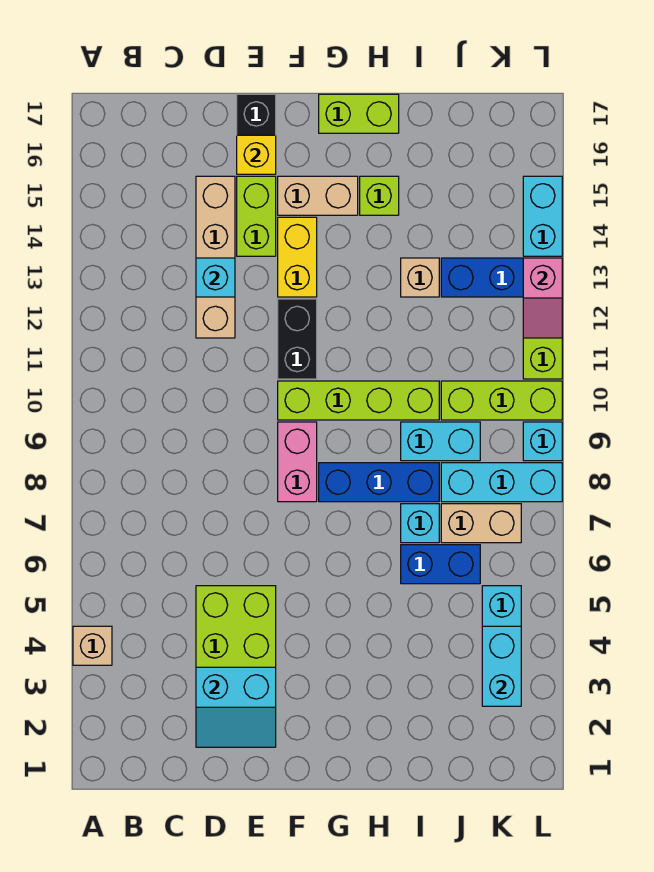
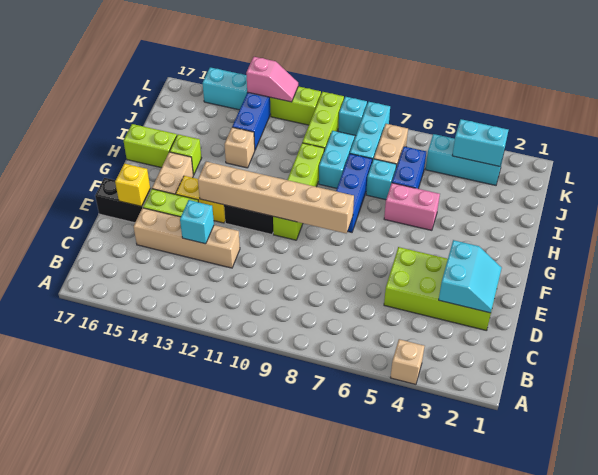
pink 1x2 brick [278,422,317,502] -> pink 1x2 brick moved to [384,183,440,230]
none -> tan 1x6 brick [198,162,354,233]
lime 1x2 brick [319,94,399,133] -> lime 1x2 brick turned to [124,124,177,168]

